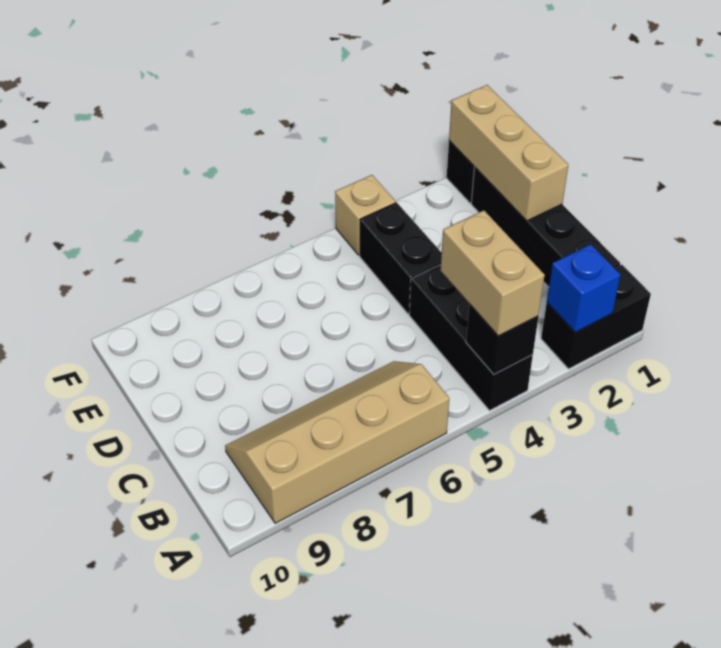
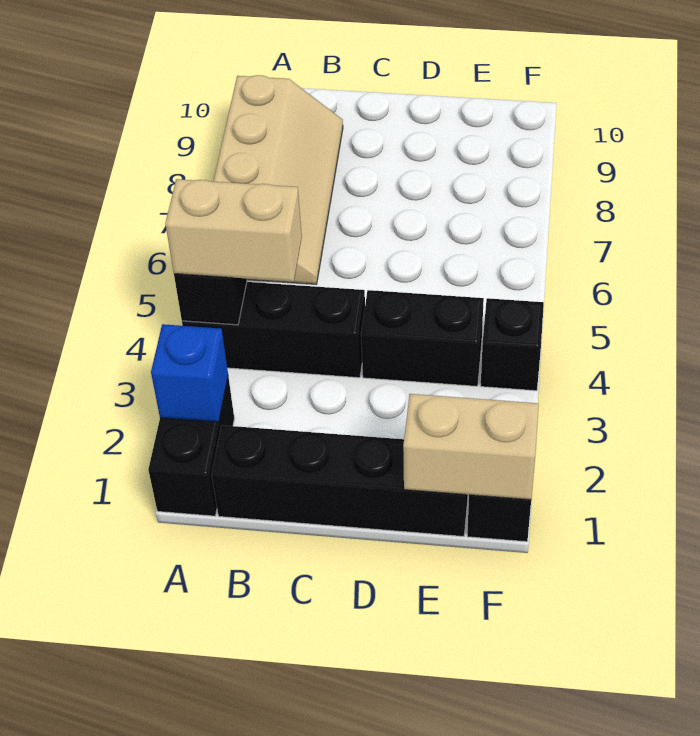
tan 1x3 brick [449,85,568,221] -> tan 1x2 brick [403,394,539,500]
tan 1x1 brick [335,175,396,255] -> black 1x1 brick [481,298,544,391]

